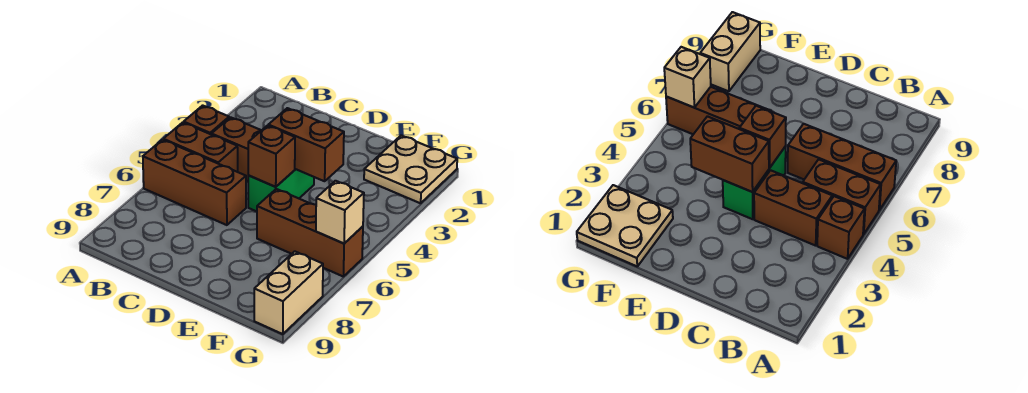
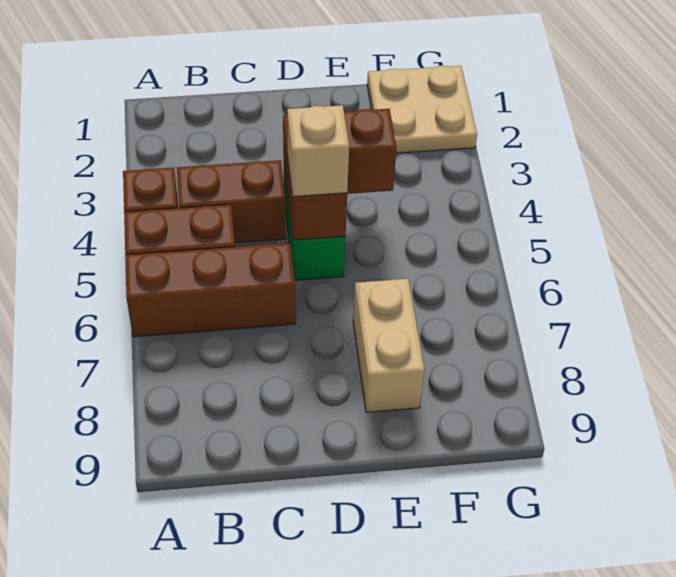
brown 1x3 brick [257,189,363,276] -> none
tan 1x1 brick [316,181,364,244] -> tan 1x1 brick moved to [287,105,349,197]
tan 1x2 brick [254,251,323,334] -> tan 1x2 brick moved to [353,279,425,412]

